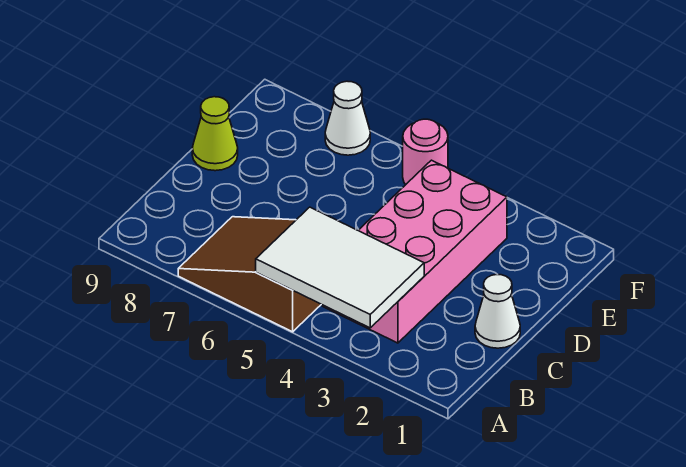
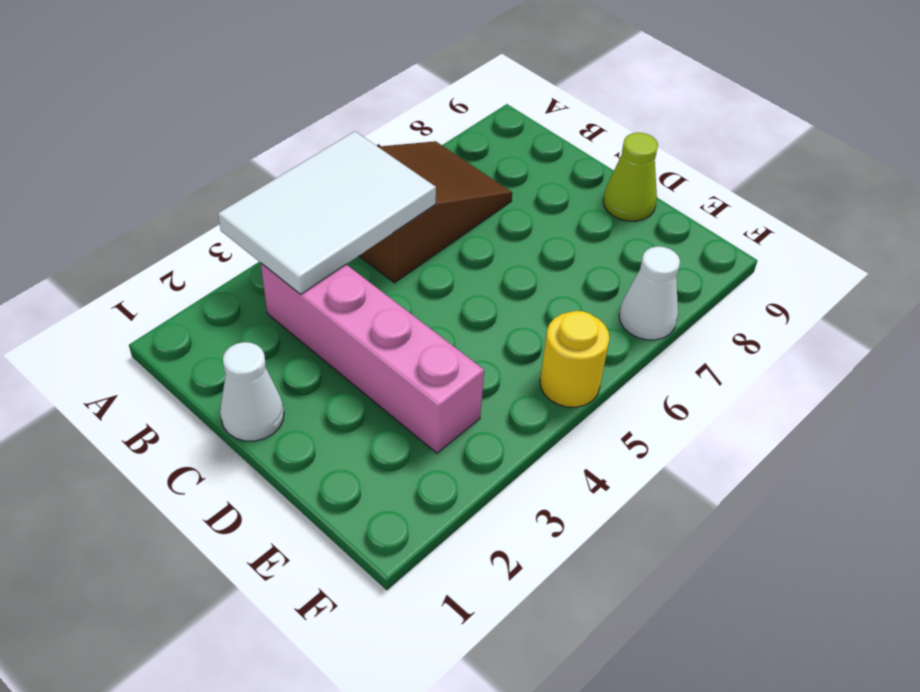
pink 2x4 brick [322,160,507,343] -> pink 1x4 brick [261,263,484,453]
pink 1x1 round brick [403,119,448,185] -> yellow 1x1 round brick [540,311,610,407]

